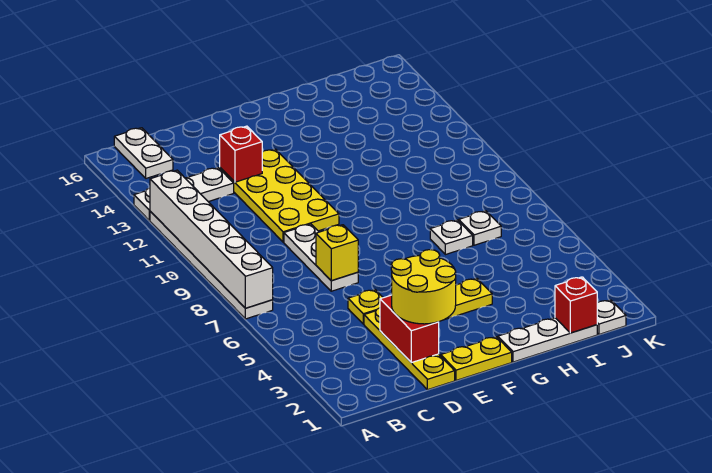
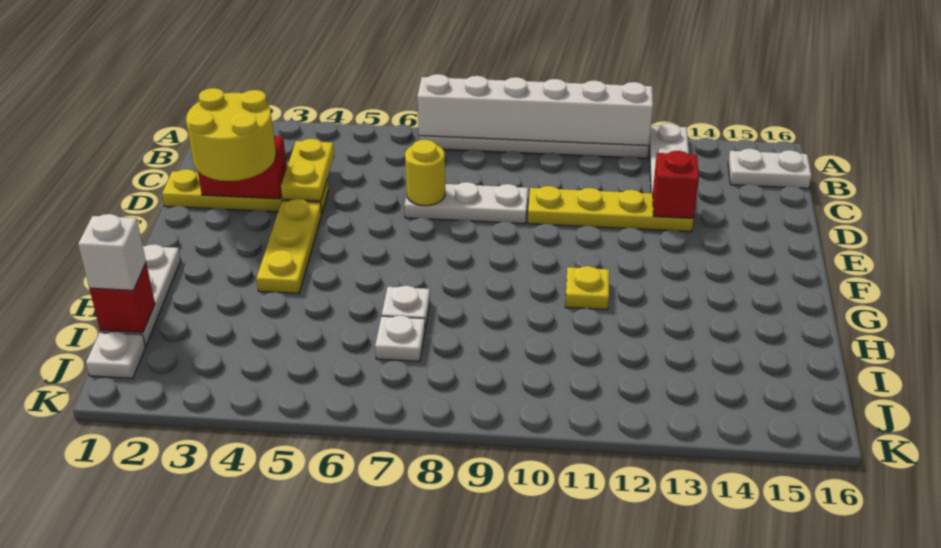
yellow 1x1 plate [348,290,383,324] -> yellow 1x1 plate moved to [565,266,609,310]
yellow 1x1 brick [316,225,358,281] -> yellow 1x1 round brick [405,140,445,206]
yellow 2x4 plate [220,149,339,242] -> yellow 1x4 plate [528,186,694,232]
yellow 1x2 plate [441,337,512,380] -> yellow 1x2 plate moved to [281,139,334,201]
none -> white 1x1 brick [78,214,146,290]

